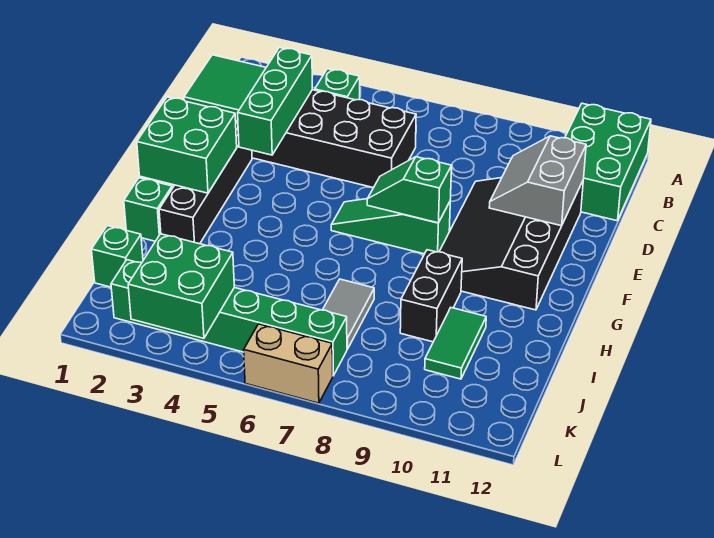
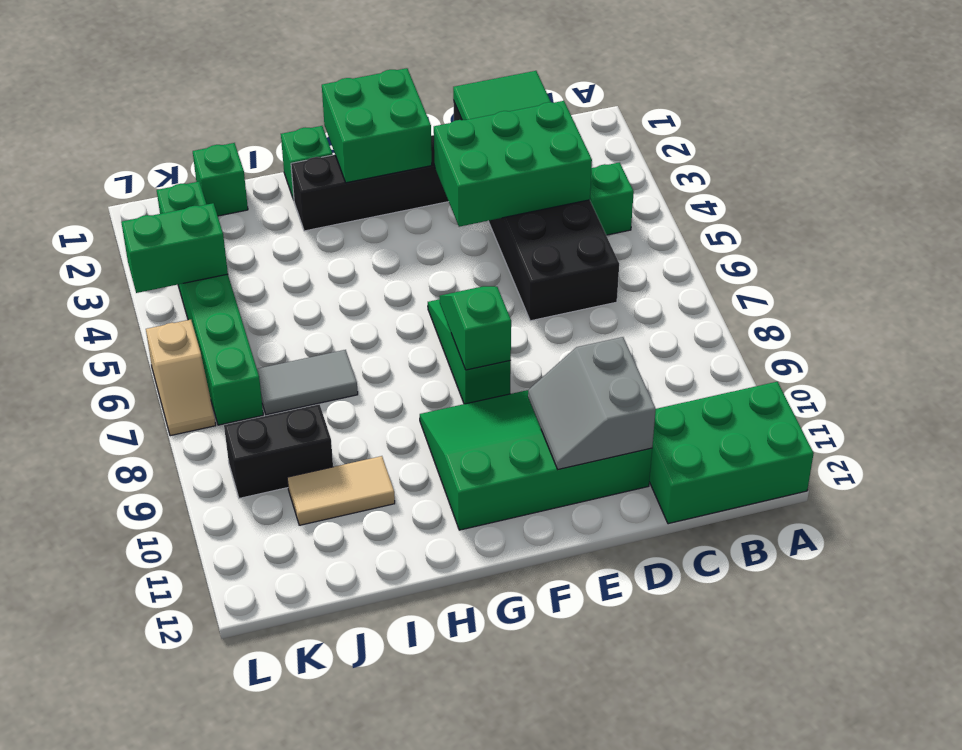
green 1x3 brick [238,48,312,155] -> green 2x3 brick [434,101,592,227]
black 3x4 slope [439,178,583,310] -> green 3x4 slope [420,390,652,530]
grey 2x2 slope [489,136,586,226] -> grey 2x2 slope turned to [528,337,656,469]
black 1x2 brick [400,250,462,342] -> black 1x2 brick moved to [224,404,333,498]
green 1x2 tile [425,308,486,379] -> tan 1x2 tile [287,456,395,525]
green 2x2 brick [128,234,234,338] -> green 1x2 brick [121,203,228,293]
tan 1x2 brick [244,324,333,403] -> tan 1x2 slope [146,320,216,436]

